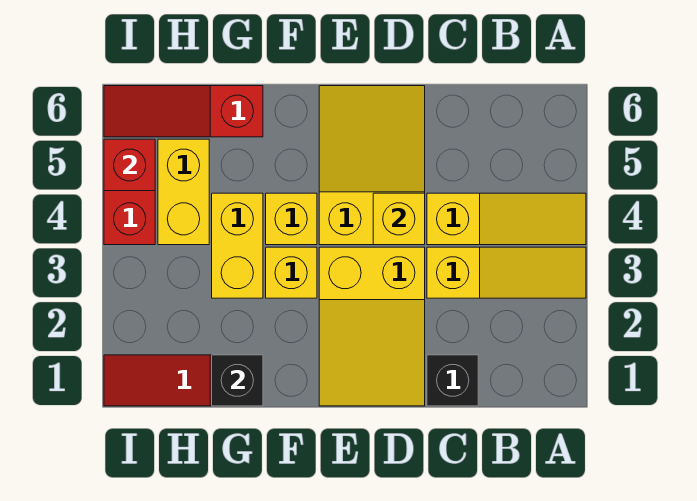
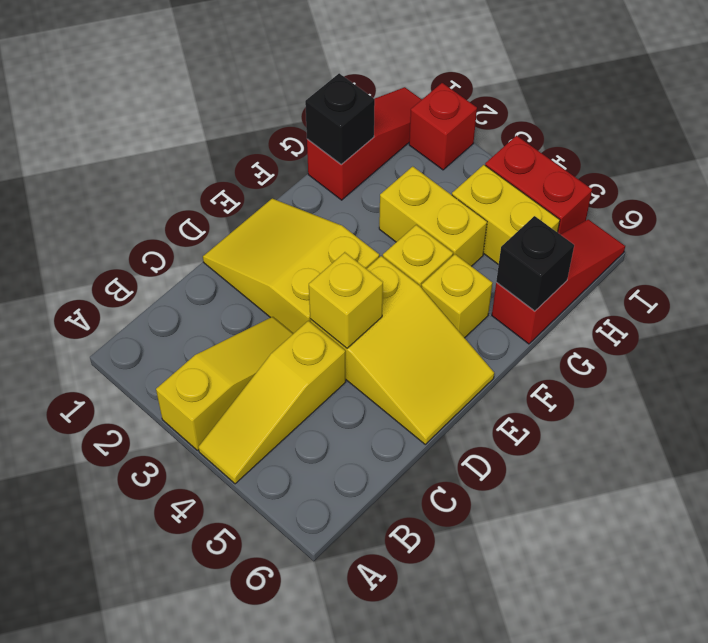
yellow 1x3 slope [427,247,586,298] -> yellow 1x3 slope turned to [156,317,293,450]
black 1x1 brick [427,355,478,406] -> black 1x1 brick moved to [496,216,574,311]
yellow 1x1 brick [266,247,317,298] -> yellow 1x1 brick moved to [421,254,493,338]
red 1x1 brick [104,139,155,191] -> red 1x1 brick moved to [409,83,477,170]

